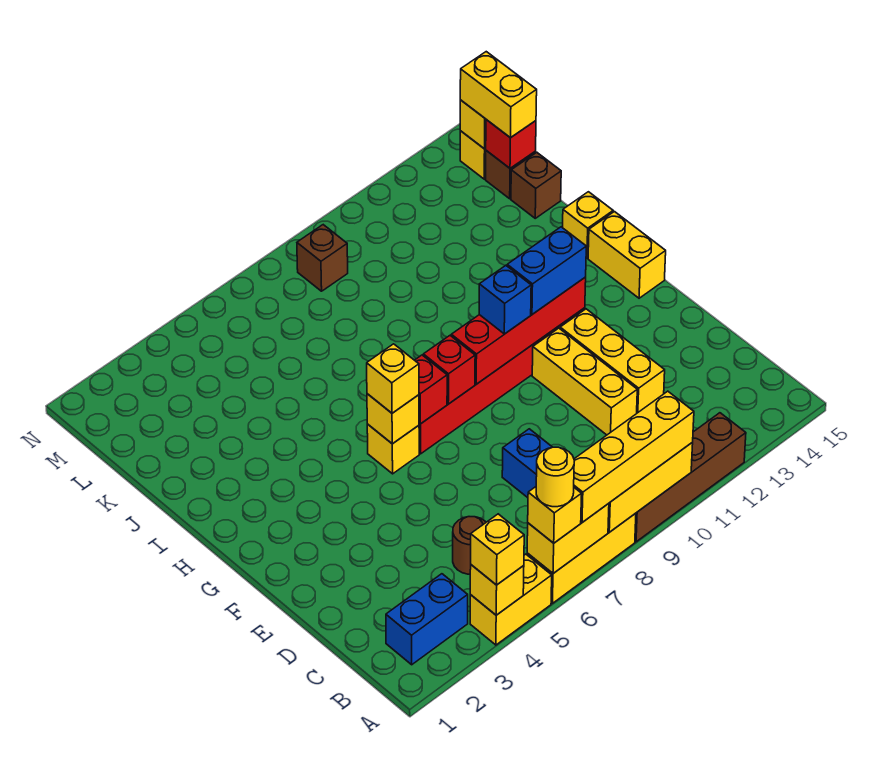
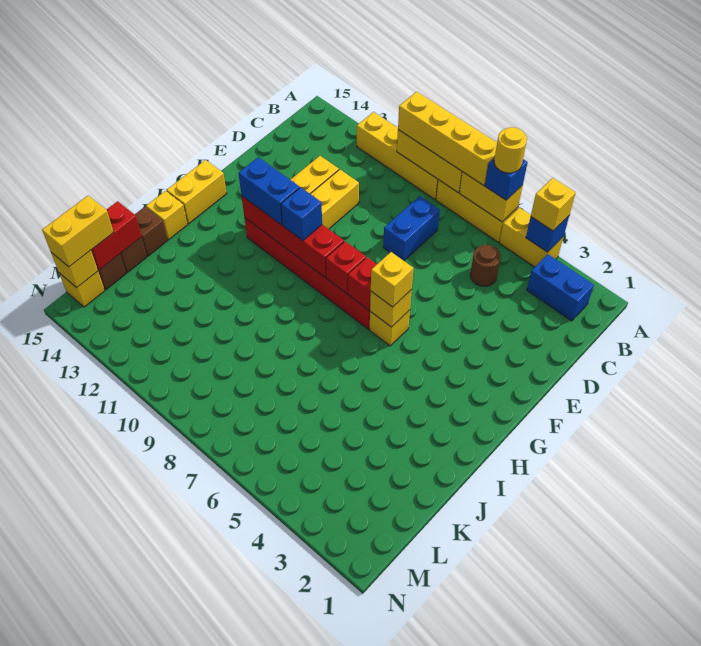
yellow 1x1 brick [470,565,524,615] -> blue 1x1 brick [526,216,569,252]
yellow 1x1 brick [528,487,582,543] -> blue 1x1 brick [485,158,528,200]
brown 1x4 brick [635,413,746,542] -> yellow 1x4 brick [357,112,438,199]
red 1x1 brick [485,120,536,168] -> red 1x2 brick [91,201,142,270]
brown 1x1 brick [297,225,348,291] -> brown 1x1 brick moved to [135,207,168,256]

